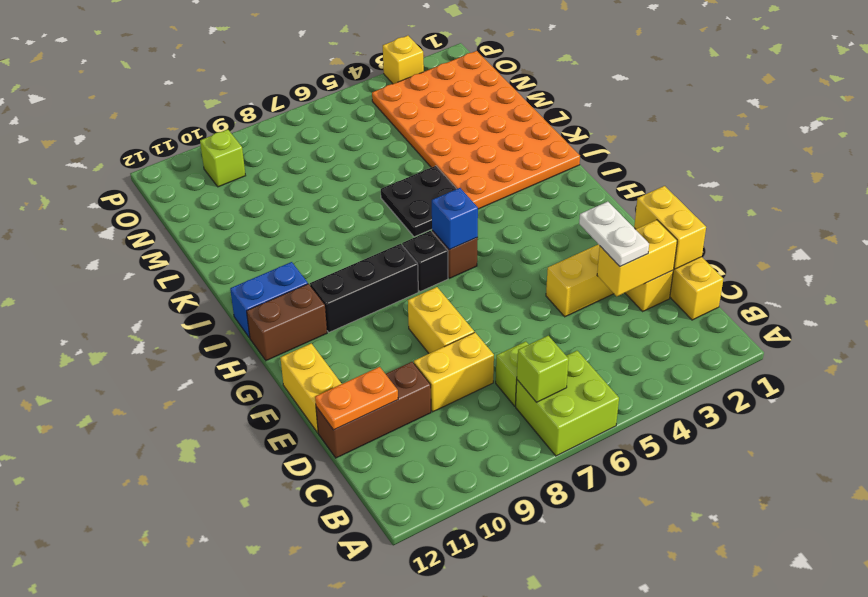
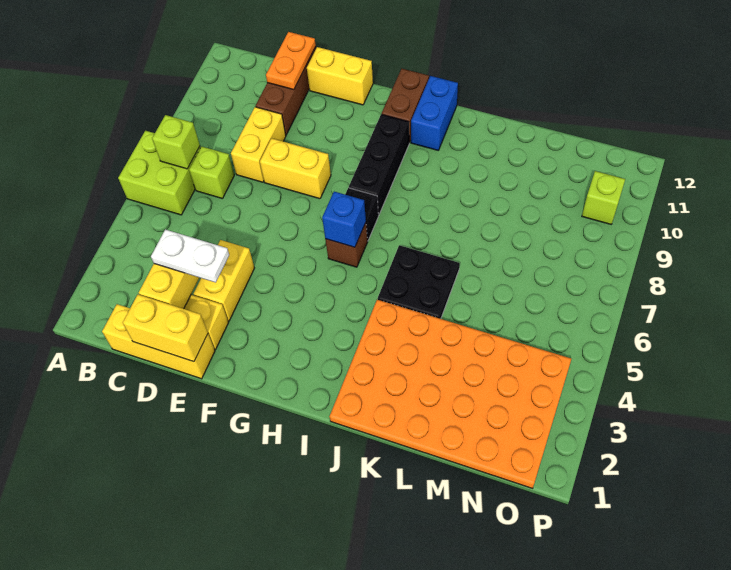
yellow 1x1 brick [383,36,424,84] -> none

